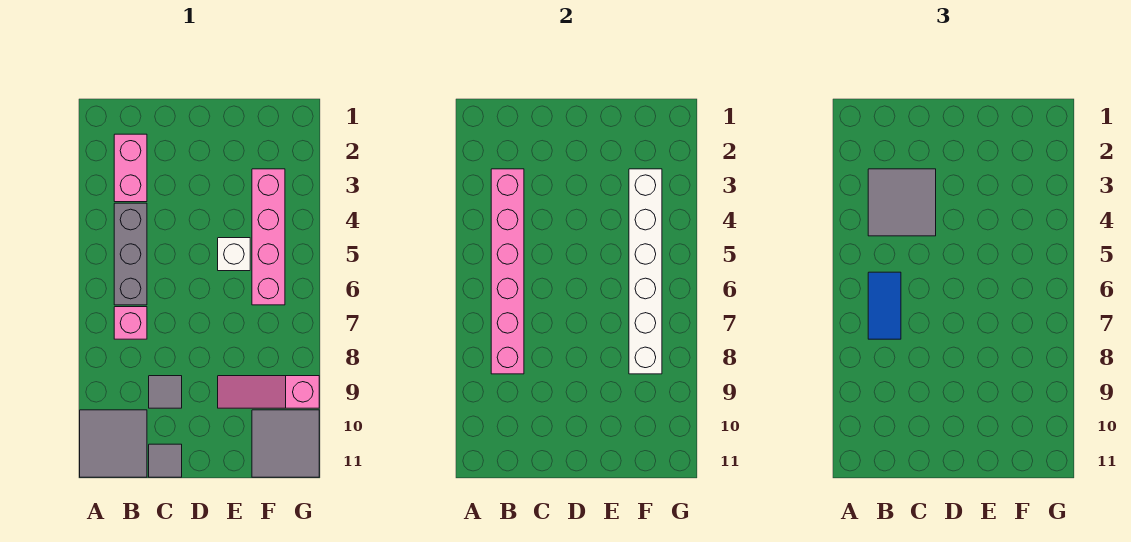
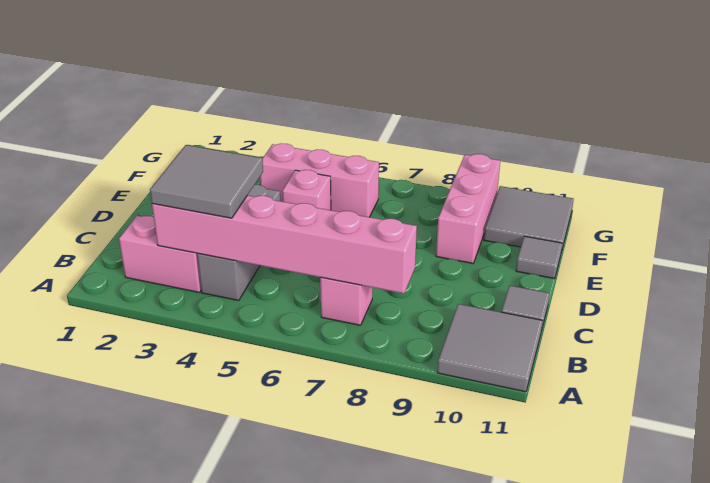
grey 1x3 brick [114,203,147,305] -> grey 1x3 brick turned to [197,185,280,300]
blue 1x2 tile [868,272,901,339] -> none
grey 1x1 tile [149,376,182,408] -> grey 1x1 tile moved to [516,236,562,279]
white 1x1 brick [218,238,250,271] -> pink 1x1 brick [282,170,331,210]
pink 1x3 slope [218,376,319,408] -> pink 1x3 brick [436,154,500,263]
pink 1x4 brick [252,169,285,305] -> pink 1x3 brick [260,144,379,217]
white 1x6 brick [629,169,662,374] -> none

